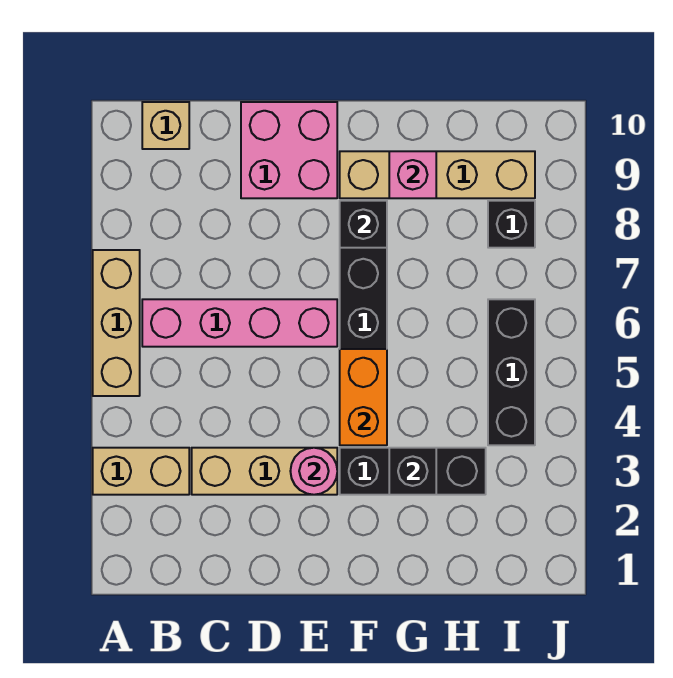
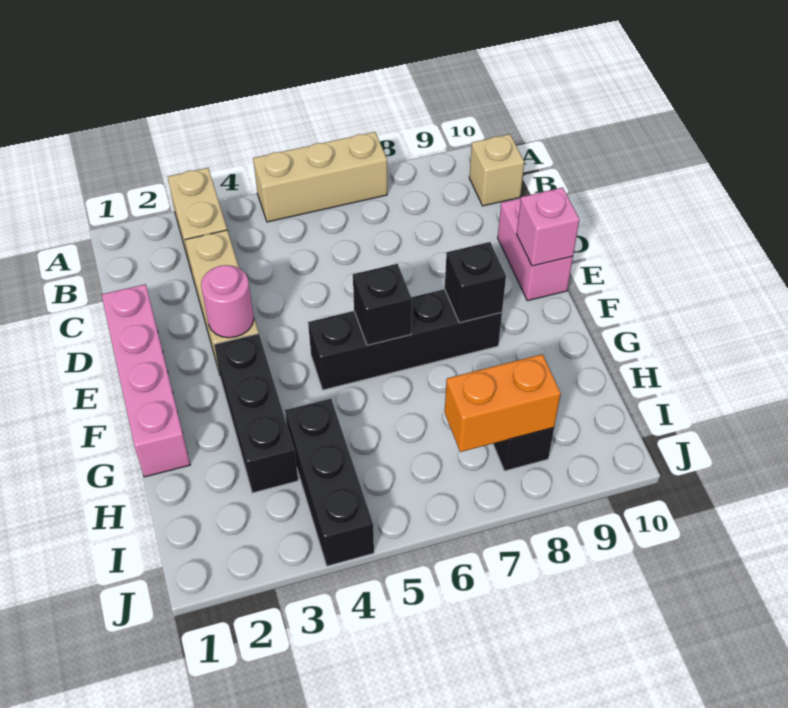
pink 1x4 brick [142,299,337,347] -> pink 1x4 brick moved to [102,284,190,477]
pink 2x2 brick [241,102,337,198] -> pink 1x2 brick [498,198,573,301]
orange 1x2 brick [340,349,387,445] -> orange 1x2 brick moved to [445,354,561,452]
tan 1x4 brick [340,151,535,198] -> none
black 1x1 brick [389,448,436,495] -> black 1x1 brick moved to [353,264,412,345]
pink 1x1 brick [389,151,436,198] -> pink 1x1 brick moved to [517,187,580,266]
black 1x3 brick [488,299,535,445] -> black 1x3 brick turned to [285,399,374,566]

